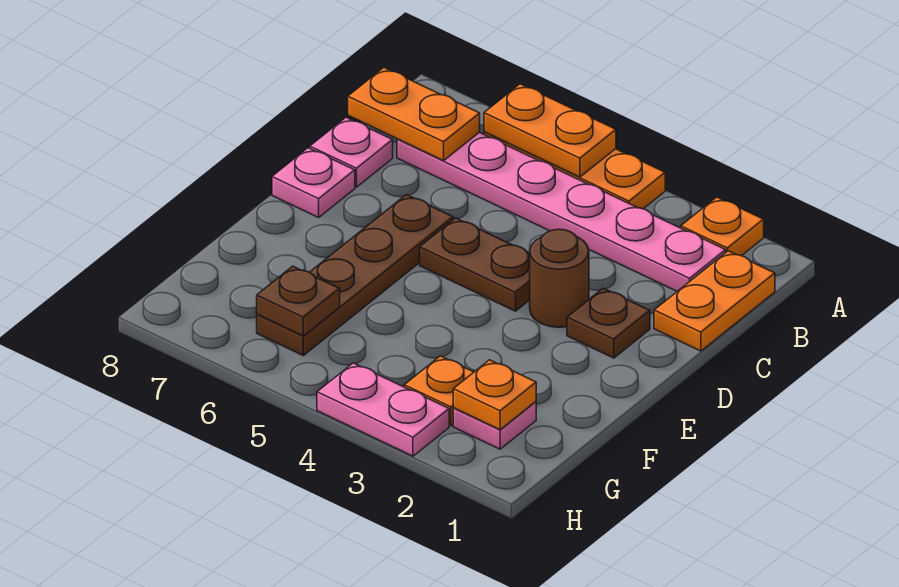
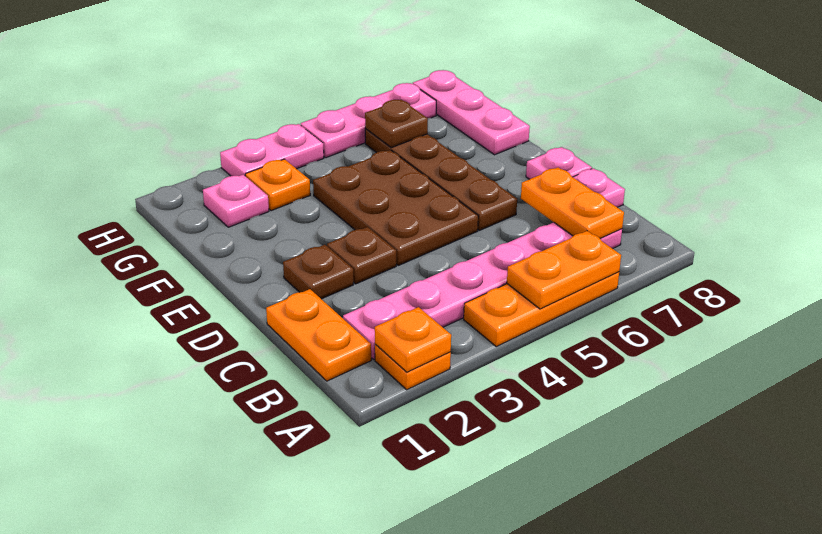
orange 1x2 plate [348,68,480,161] -> orange 1x2 plate turned to [521,168,624,239]
brown 1x1 round brick [530,229,589,327] -> brown 1x1 plate [327,227,396,284]
brown 1x2 plate [420,218,530,311] -> brown 2x3 plate [313,150,478,265]
none -> pink 1x3 plate [413,70,530,155]
orange 1x1 plate [453,360,536,430] -> orange 1x1 plate moved to [375,307,451,372]
none -> pink 1x3 plate [301,83,436,158]

